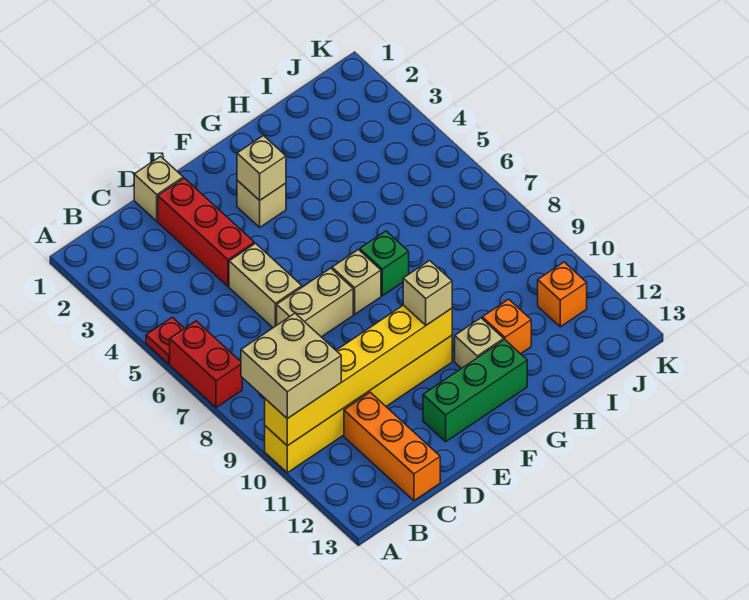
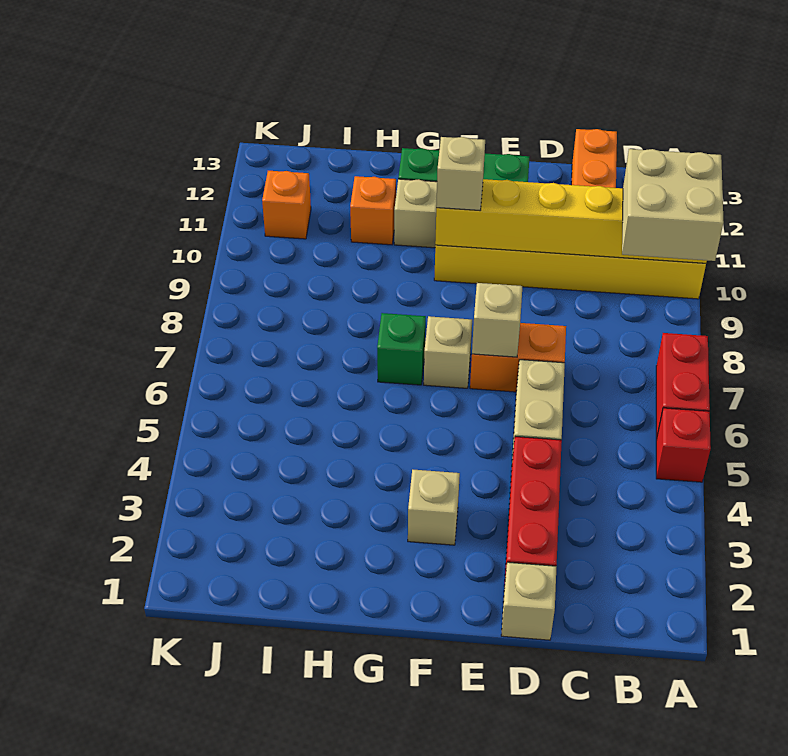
red 1x1 plate [146,317,185,364] -> red 1x1 brick [656,408,711,482]
tan 1x2 brick [277,268,353,337] -> orange 1x2 brick [470,323,566,392]
tan 1x1 brick [237,136,286,200] -> tan 1x1 brick moved to [472,283,523,357]

